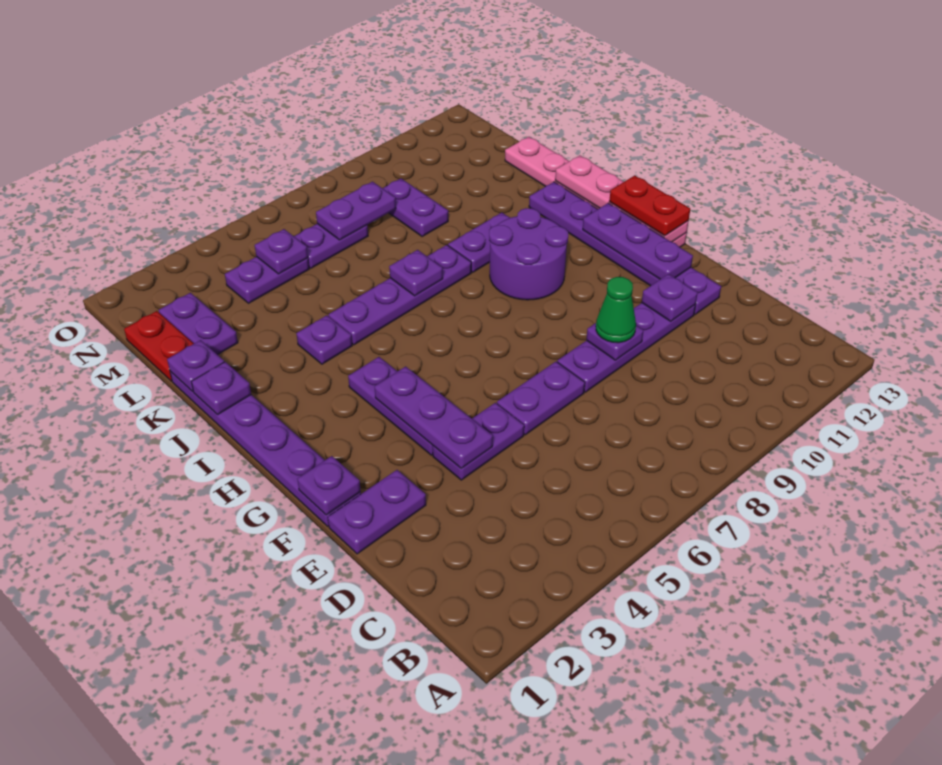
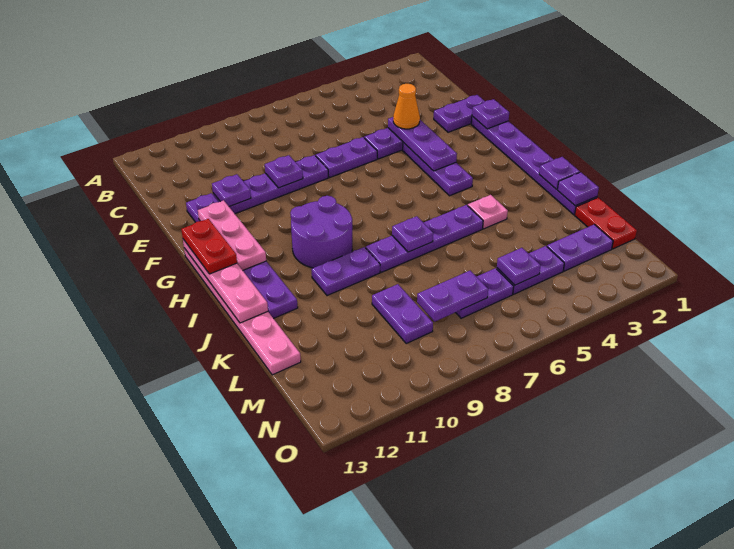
none -> orange 1x1 cone [393,84,420,129]
green 1x1 cone [596,277,636,343] -> none
purple 1x3 plate [583,203,693,279] -> pink 1x3 plate [198,200,266,270]
purple 1x1 plate [296,315,352,364] -> pink 1x1 plate [468,195,508,229]
purple 1x2 plate [159,293,238,355] -> purple 1x2 plate turned to [547,224,613,271]

